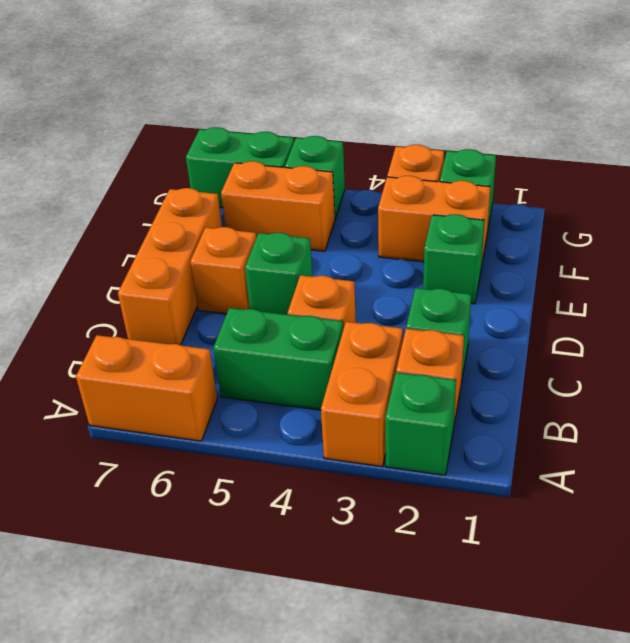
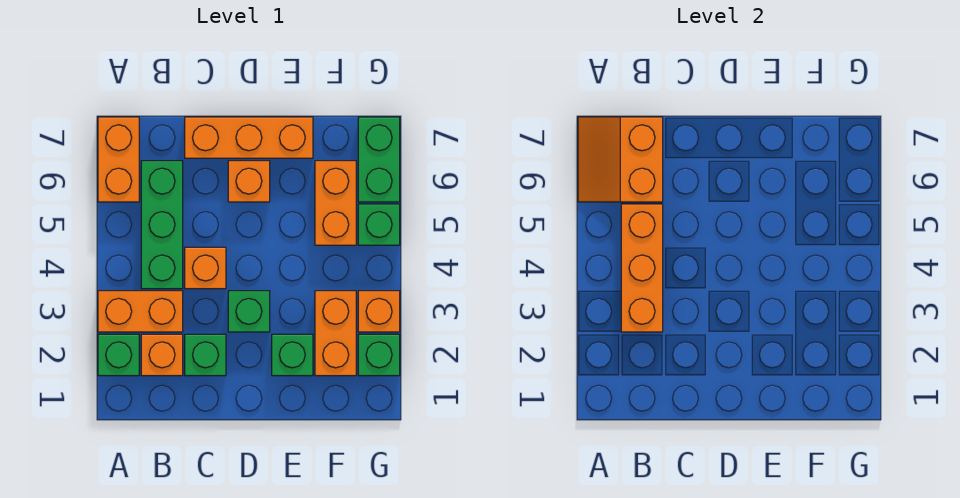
none -> orange 2x2 slope [578,117,663,202]
none -> orange 1x3 brick [621,204,663,332]
green 1x2 brick [214,308,343,410] -> green 1x3 brick [141,161,183,289]
green 1x1 brick [245,233,312,315] -> green 1x1 brick moved to [228,291,270,332]

